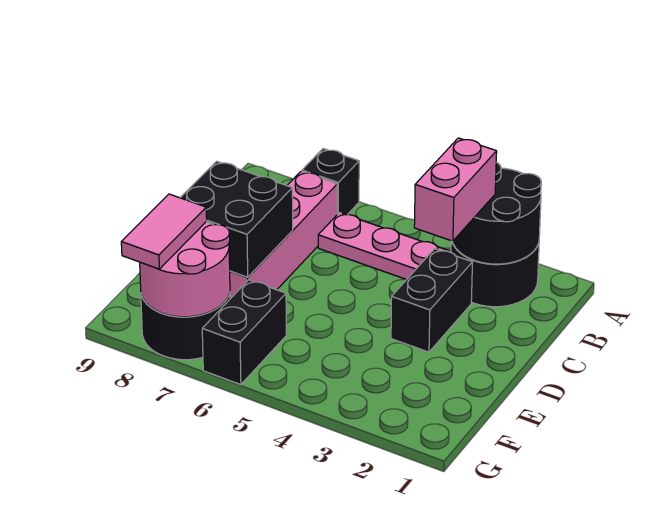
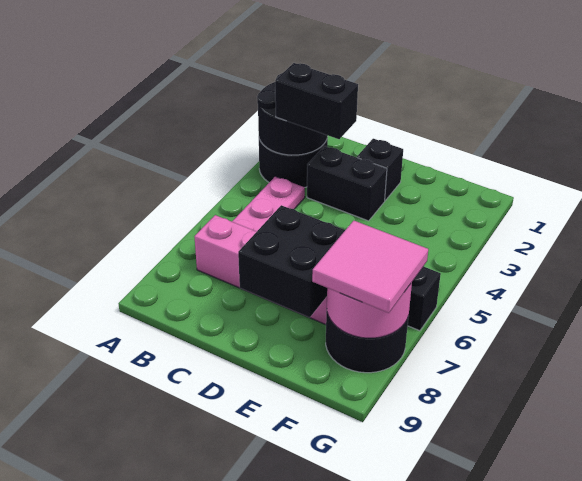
black 1x1 brick [302,149,359,215] -> black 1x1 brick moved to [357,139,403,200]
pink 1x2 brick [414,138,497,241] -> black 1x2 brick [275,63,358,139]
pink 1x2 tile [121,194,207,269] -> pink 2x2 tile [312,221,428,313]

